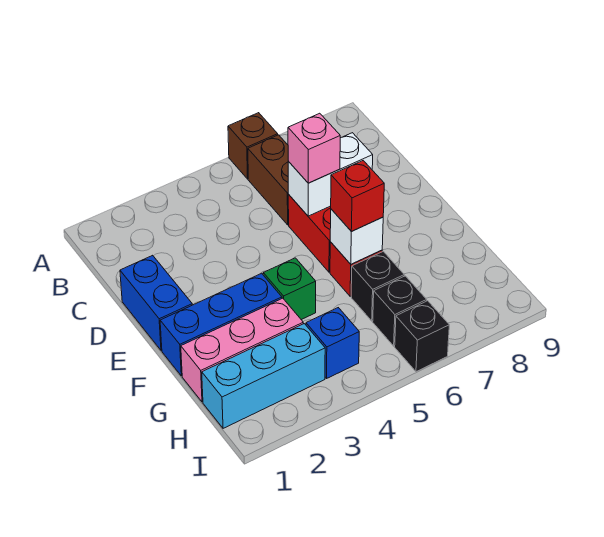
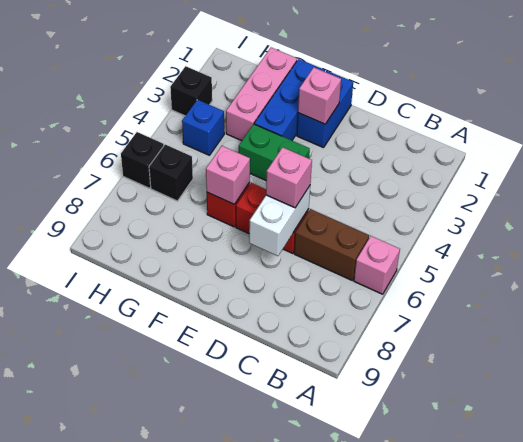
brown 1x1 brick [228,113,278,179] -> pink 1x1 brick [354,236,400,294]
blue 1x2 brick [120,255,192,350] -> blue 1x2 brick turned to [297,71,353,148]
none -> pink 1x1 brick [298,67,341,124]
green 1x1 brick [263,258,316,320] -> green 1x2 brick [239,124,310,180]
white 1x1 brick [330,209,383,264] -> pink 1x1 brick [206,146,250,204]
red 1x1 brick [331,161,384,231] -> none
black 1x1 brick [351,251,404,321] -> black 1x1 brick moved to [170,66,212,116]
cyan 1x3 brick [202,324,325,428] -> none

